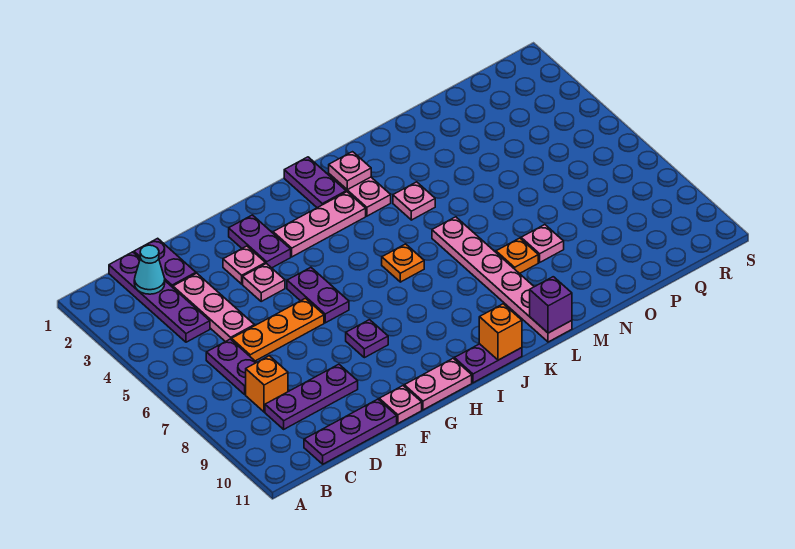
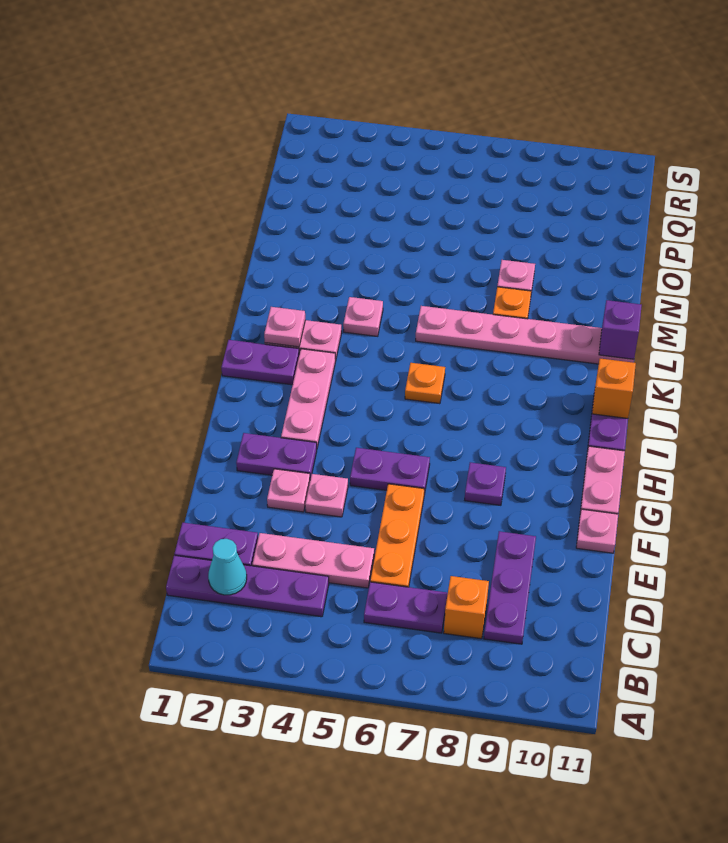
purple 1x3 plate [304,399,397,464] -> none

